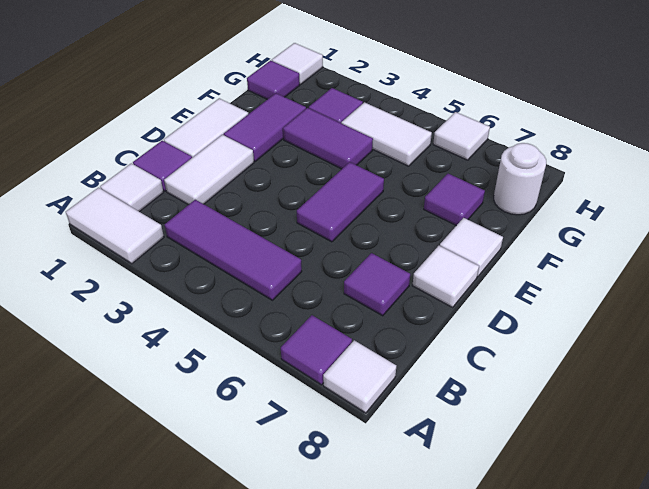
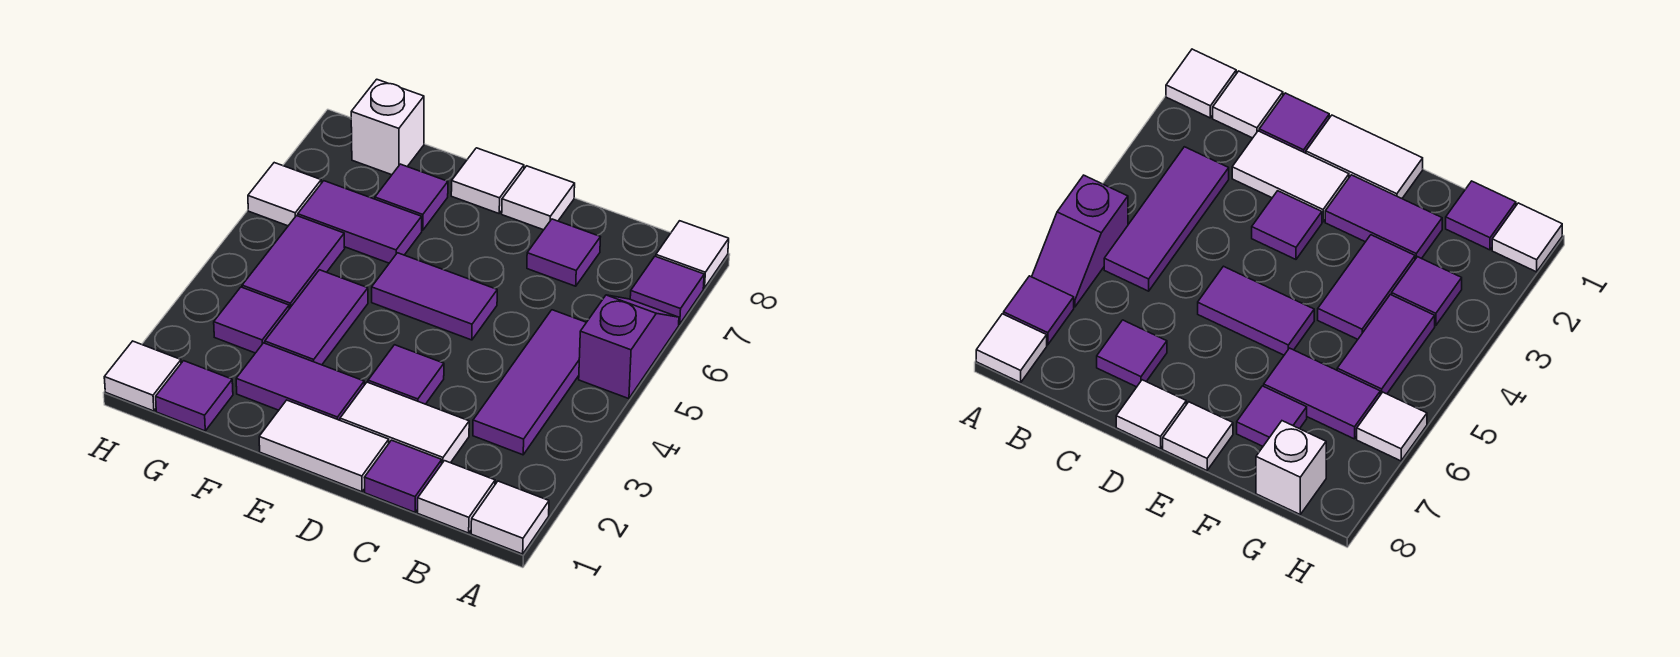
white 1x2 tile [66,188,164,264] -> white 1x1 tile [471,481,549,554]
none -> purple 1x2 slope [579,295,679,399]
none -> purple 1x1 tile [368,345,444,404]
none -> purple 1x2 tile [298,181,422,263]
white 1x2 tile [341,102,432,166] -> purple 1x2 tile [242,216,345,309]
white 1x1 round brick [494,143,546,215] -> white 1x1 brick [351,79,424,175]

